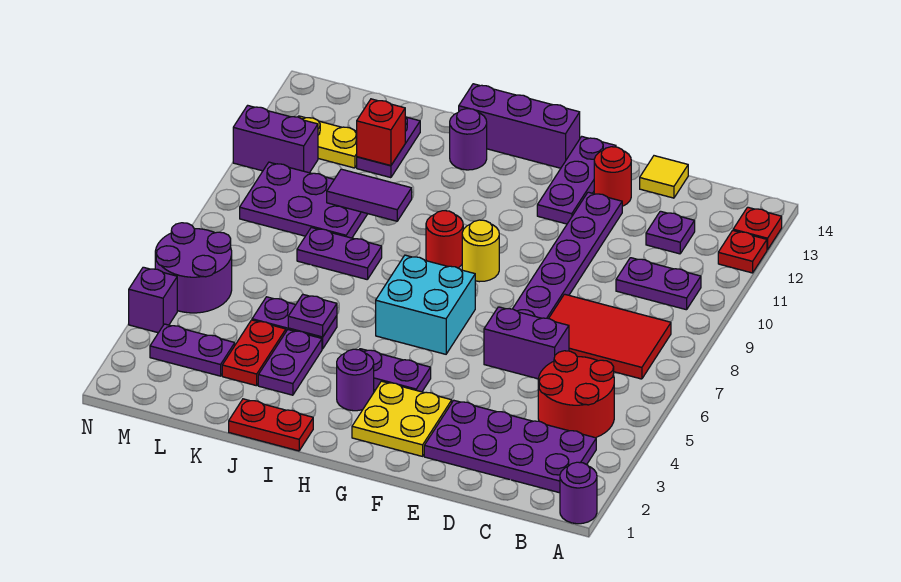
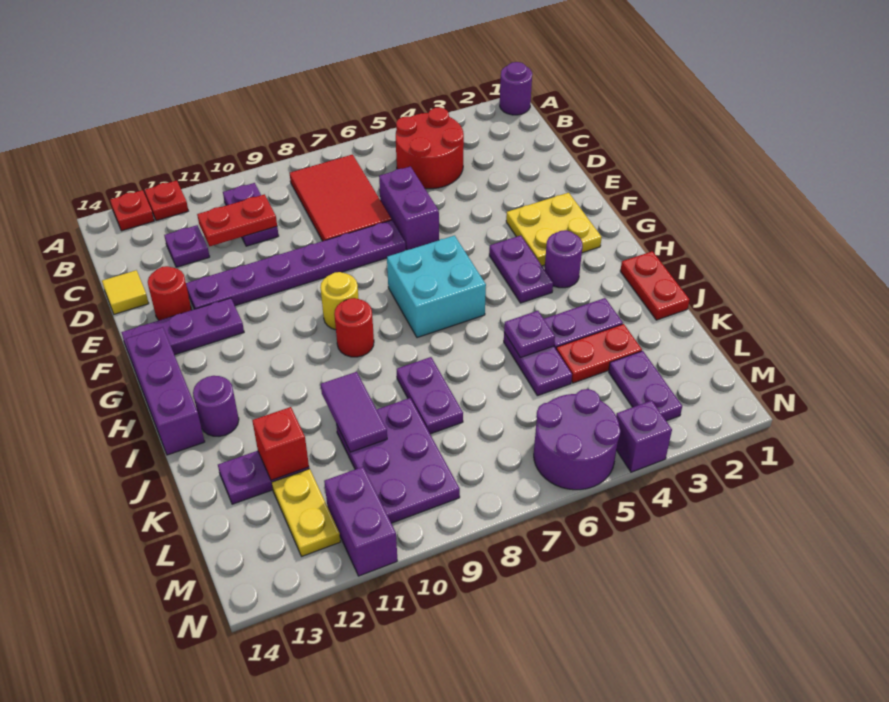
purple 2x4 plate [424,400,596,493] -> none
none -> red 1x2 plate [197,194,277,246]

